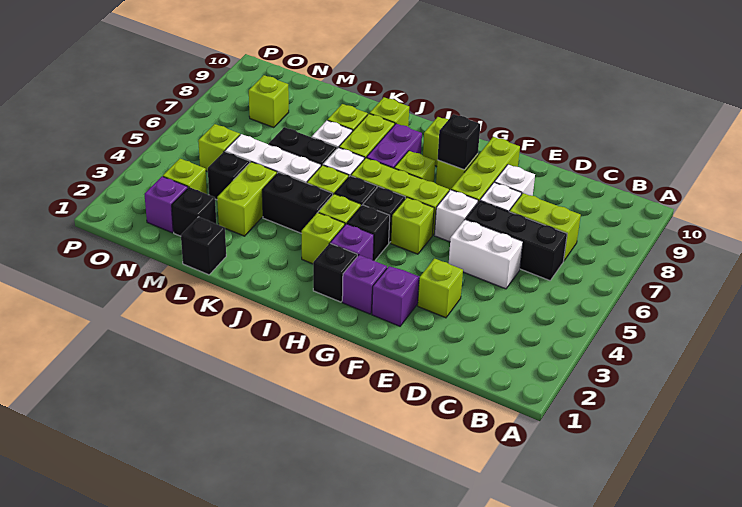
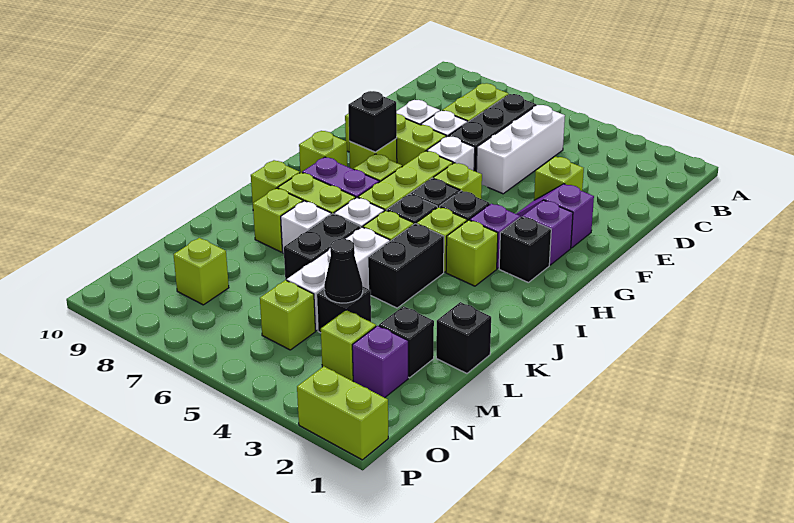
white 1x2 brick [449,220,523,289] -> white 1x3 brick [476,105,565,194]
lime 1x2 brick [217,162,277,236] -> lime 1x2 brick moved to [297,366,388,460]
none -> black 1x1 cone [324,239,363,303]

